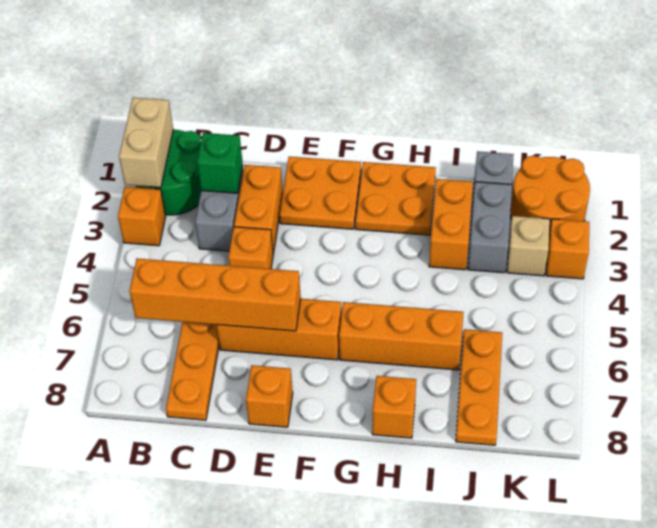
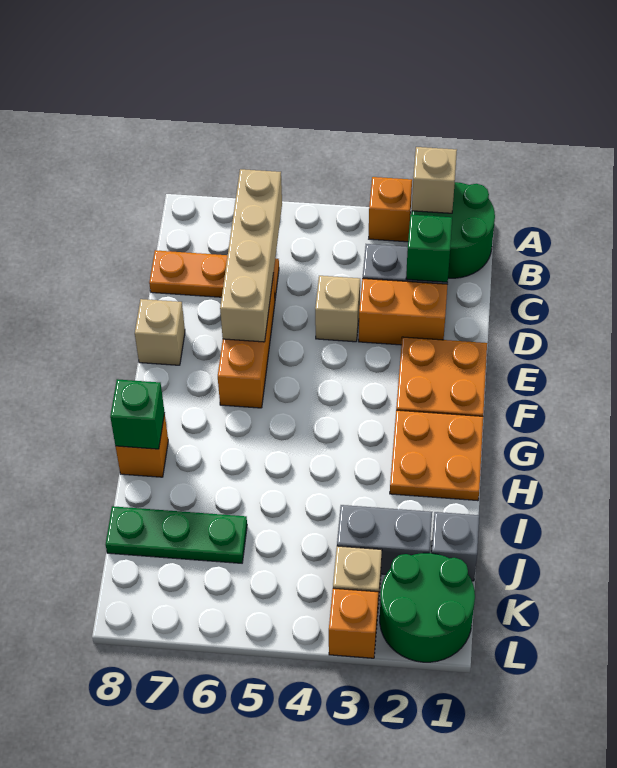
tan 1x2 brick [119,98,173,188] -> tan 1x1 brick [412,147,457,213]
orange 1x4 brick [130,258,301,331] -> tan 1x4 brick [220,169,282,342]
orange 1x1 brick [228,227,273,269] -> tan 1x1 brick [315,276,360,342]
orange 1x1 brick [246,365,293,427] -> tan 1x1 brick [135,299,185,365]
orange 1x3 brick [339,302,464,370] -> none
none -> green 1x1 brick [110,379,165,449]
orange 1x2 brick [429,179,473,270] -> none
orange 1x3 plate [456,329,502,445] -> green 1x3 plate [106,506,247,563]
orange 2x2 round brick [510,156,590,232] -> green 2x2 round brick [380,553,475,662]

